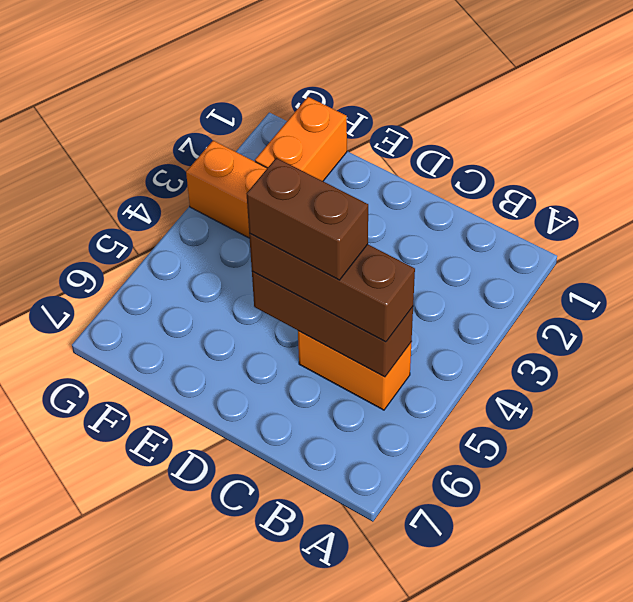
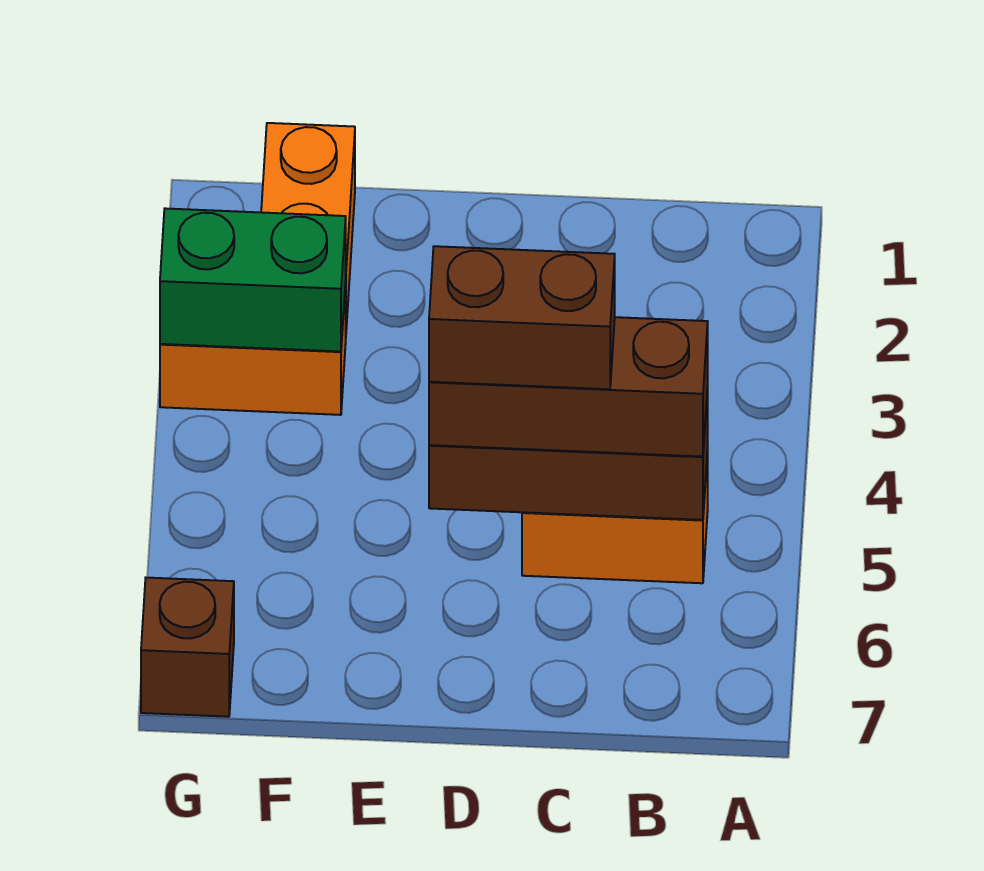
none -> green 1x2 brick [160,208,346,351]
none -> brown 1x1 brick [141,578,234,717]

